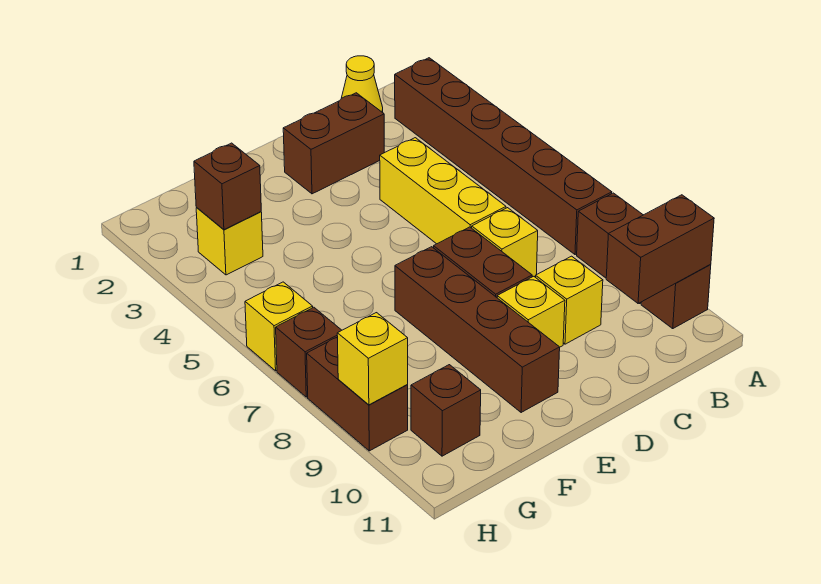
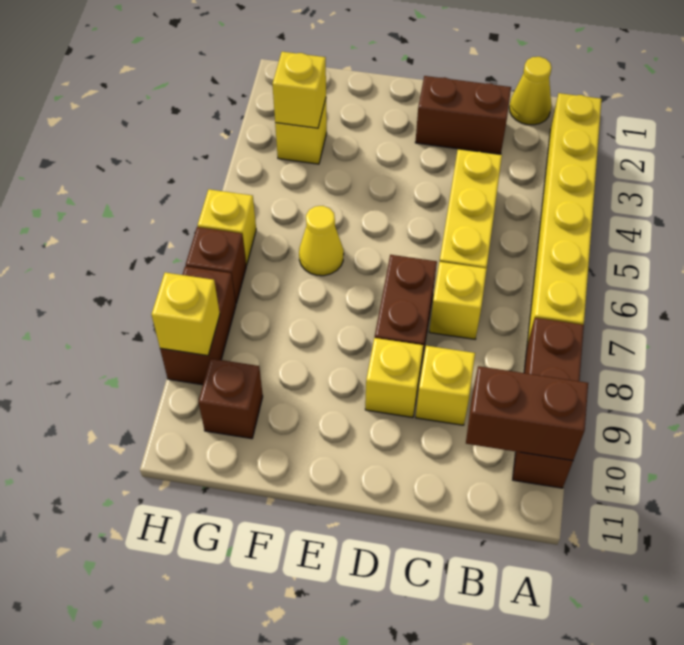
brown 1x6 brick [395,58,612,255] -> yellow 1x6 brick [527,93,602,346]
brown 1x4 brick [395,247,560,413] -> none
none -> yellow 1x1 cone [299,206,344,276]
brown 1x1 brick [194,143,261,230] -> yellow 1x1 brick [272,52,326,128]

